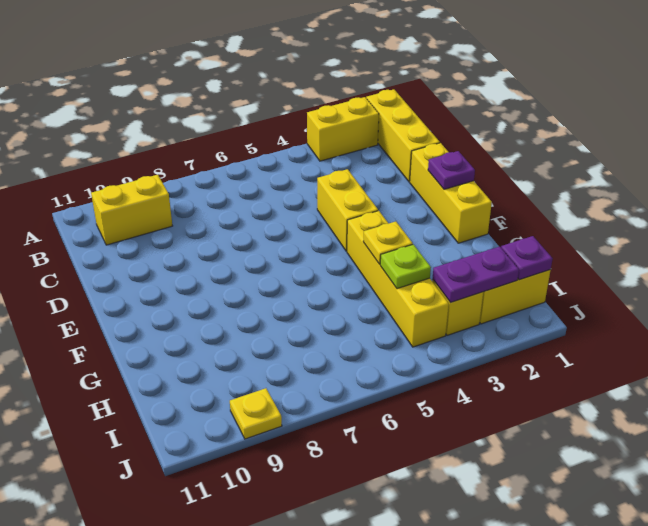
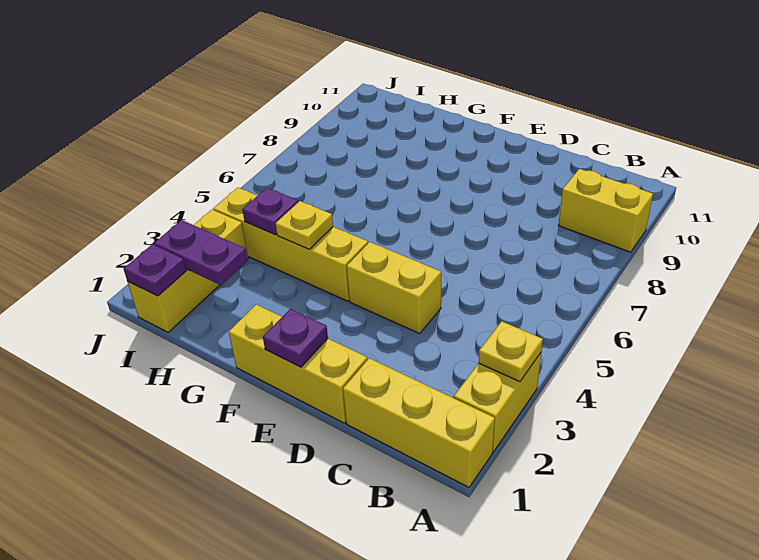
yellow 1x2 brick [91,175,172,245] -> yellow 1x2 brick turned to [558,169,653,252]
lime 1x1 plate [380,244,431,289] -> purple 1x1 plate [242,188,298,235]
purple 1x2 plate [433,247,519,303] -> purple 1x2 plate turned to [154,220,248,285]
yellow 1x1 plate [230,388,282,439] -> yellow 1x1 plate moved to [478,321,543,382]

